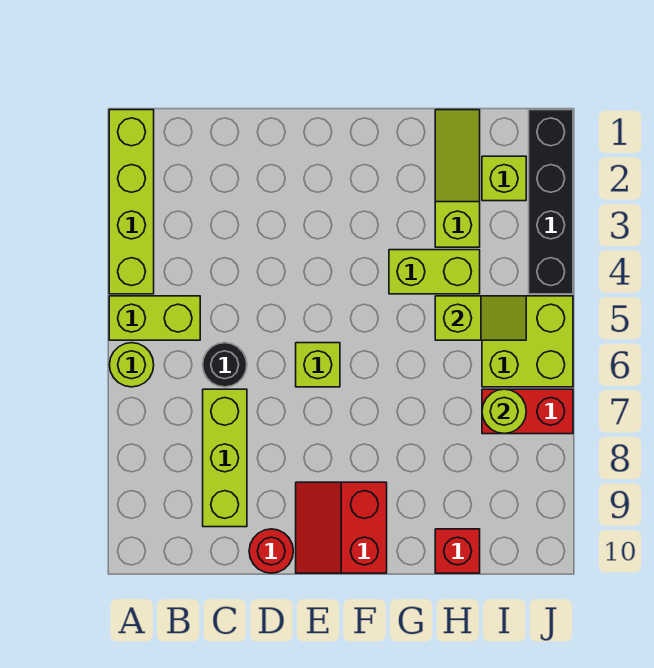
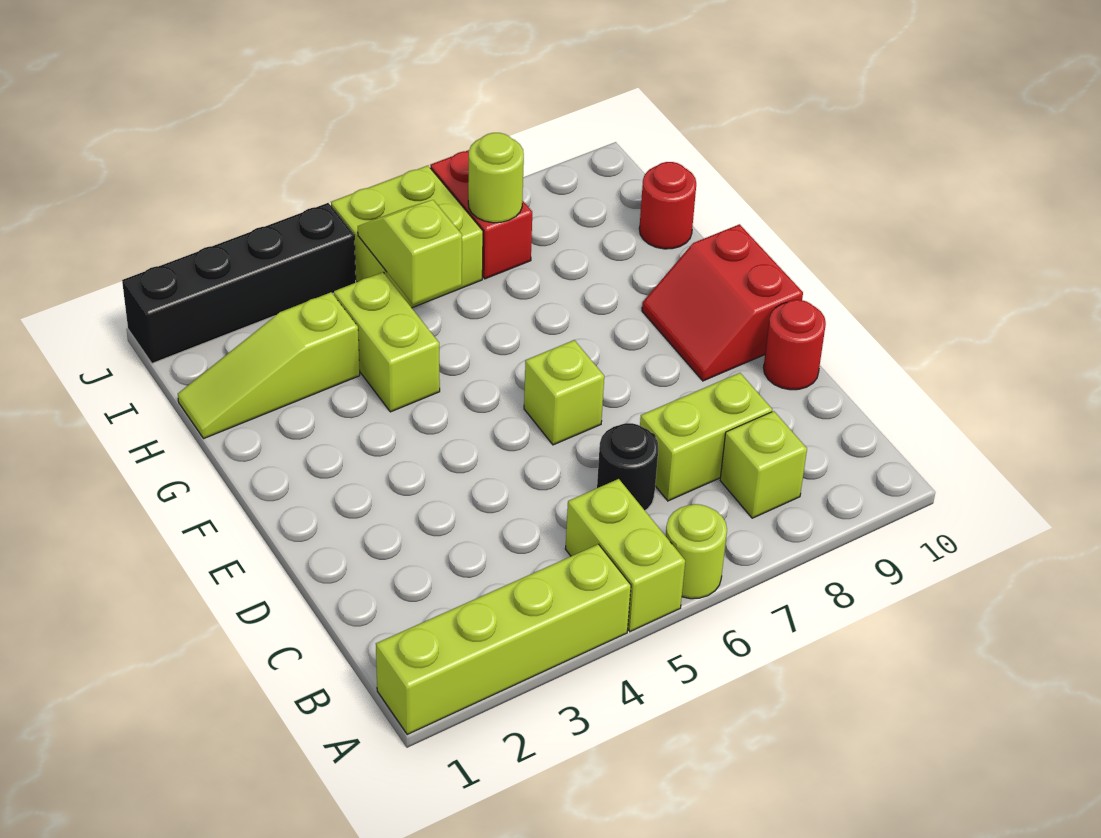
lime 1x3 brick [203,389,247,527] -> lime 1x2 brick [640,373,772,501]
red 2x2 slope [296,482,387,573] -> red 2x2 slope turned to [642,224,803,381]
red 1x1 brick [435,529,480,573] -> red 1x1 round brick [639,162,696,249]
lime 1x1 brick [482,156,526,201] -> lime 1x1 brick moved to [720,411,807,518]

